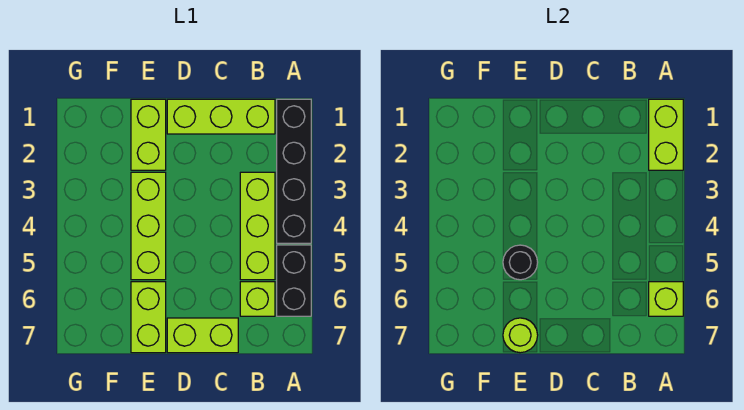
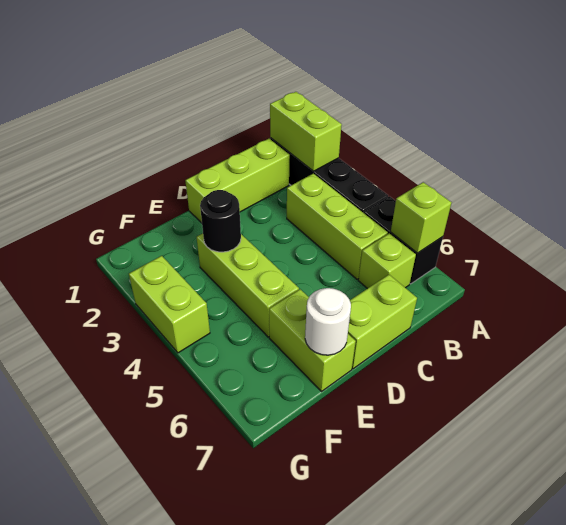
lime 1x2 brick [131,99,166,170] -> lime 1x2 brick moved to [129,256,210,353]
black 1x1 round brick [503,245,538,280] -> black 1x1 round brick moved to [200,190,241,252]
lime 1x1 round brick [503,318,538,353] -> white 1x1 round brick [305,288,351,355]

